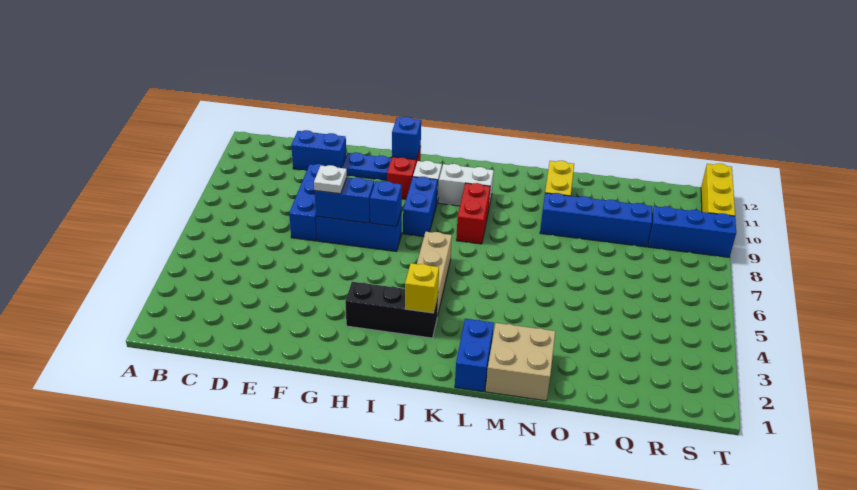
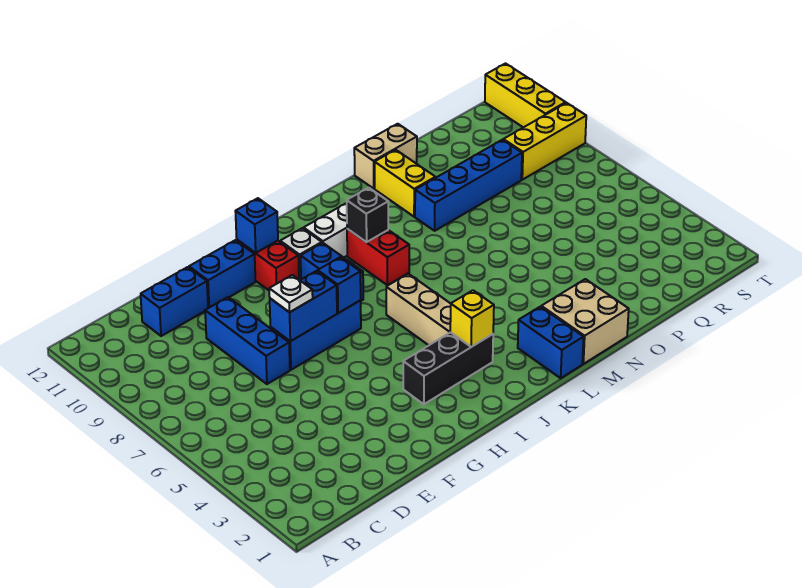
blue 1x2 plate [342,153,392,180] -> blue 1x2 brick [189,240,256,308]
none -> black 1x1 brick [347,188,388,242]
none -> tan 1x2 brick [354,124,417,188]
blue 1x3 brick [648,206,736,257] -> yellow 1x3 brick [503,103,586,180]

